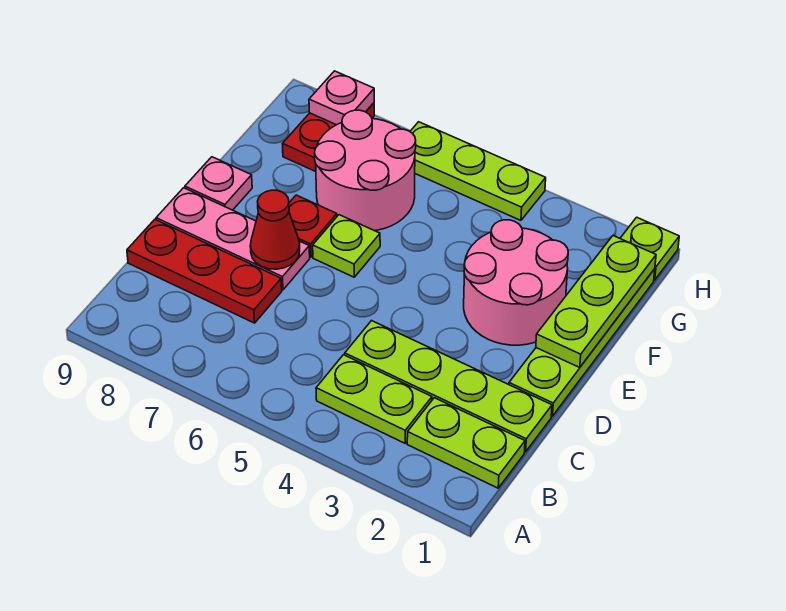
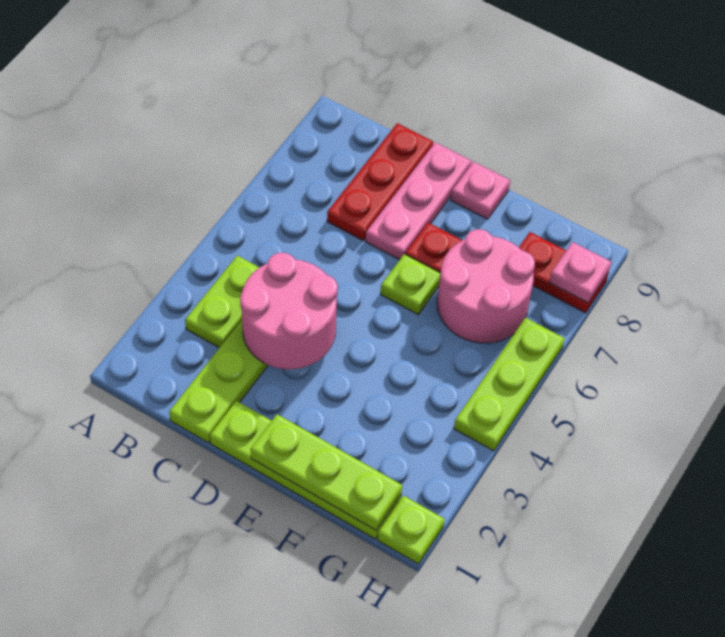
lime 1x2 plate [407,398,525,488] -> none
red 1x1 cone [250,190,300,269] -> none
pink 2x2 round brick [464,220,568,345] -> pink 2x2 round brick moved to [240,253,338,369]

